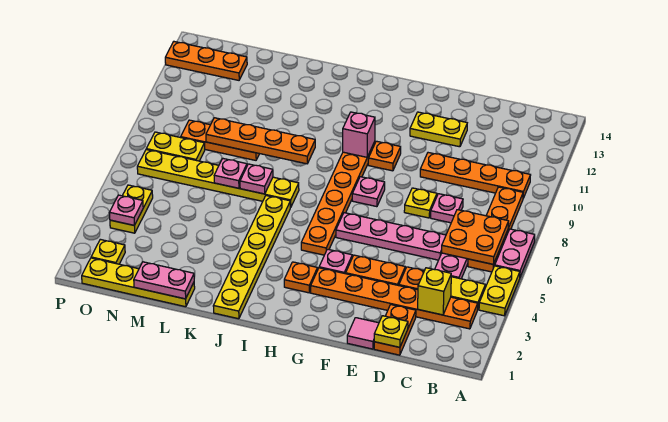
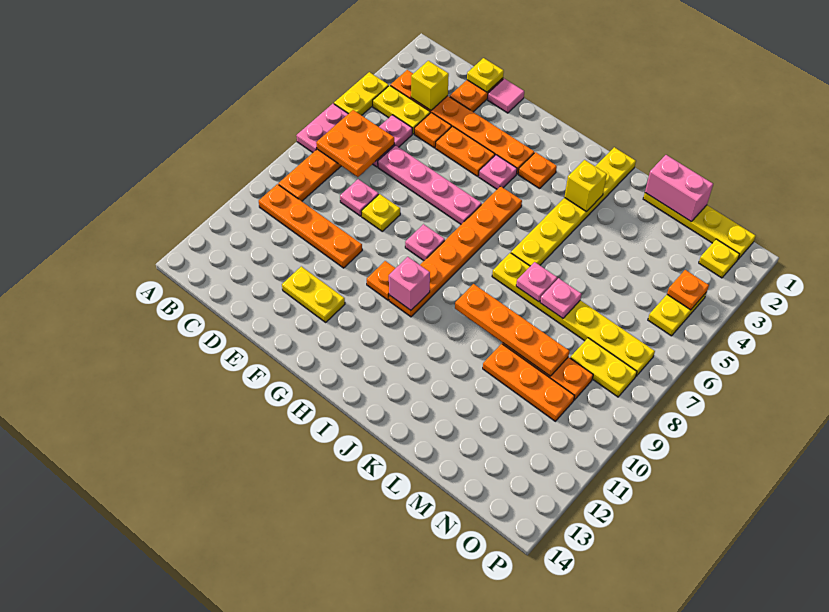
none -> yellow 1x1 brick [565,160,607,212]
pink 1x2 plate [134,262,194,299] -> pink 1x2 brick [645,155,713,222]
orange 1x3 plate [165,42,247,80] -> orange 1x3 plate moved to [483,344,574,421]
pink 1x1 plate [109,195,143,225] -> orange 1x1 plate [667,270,709,310]

